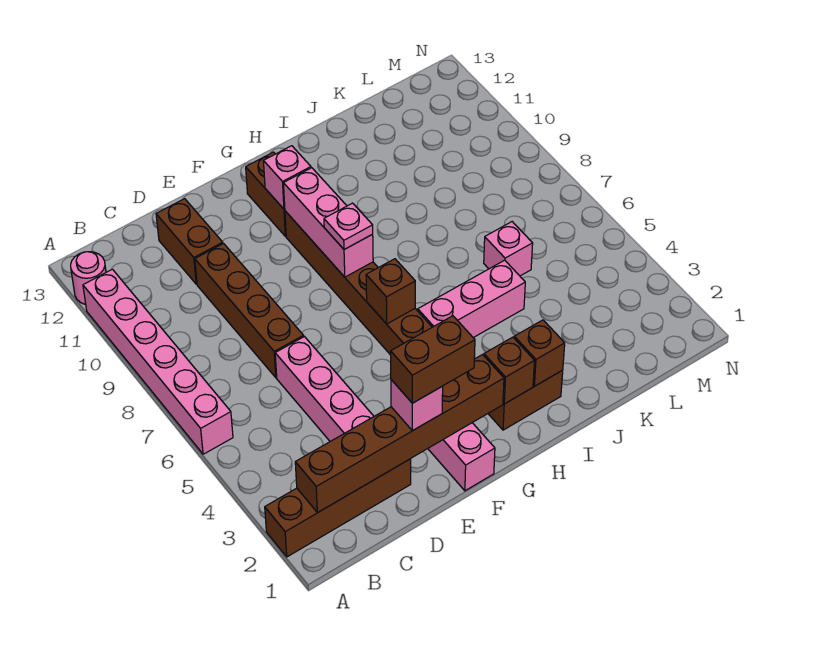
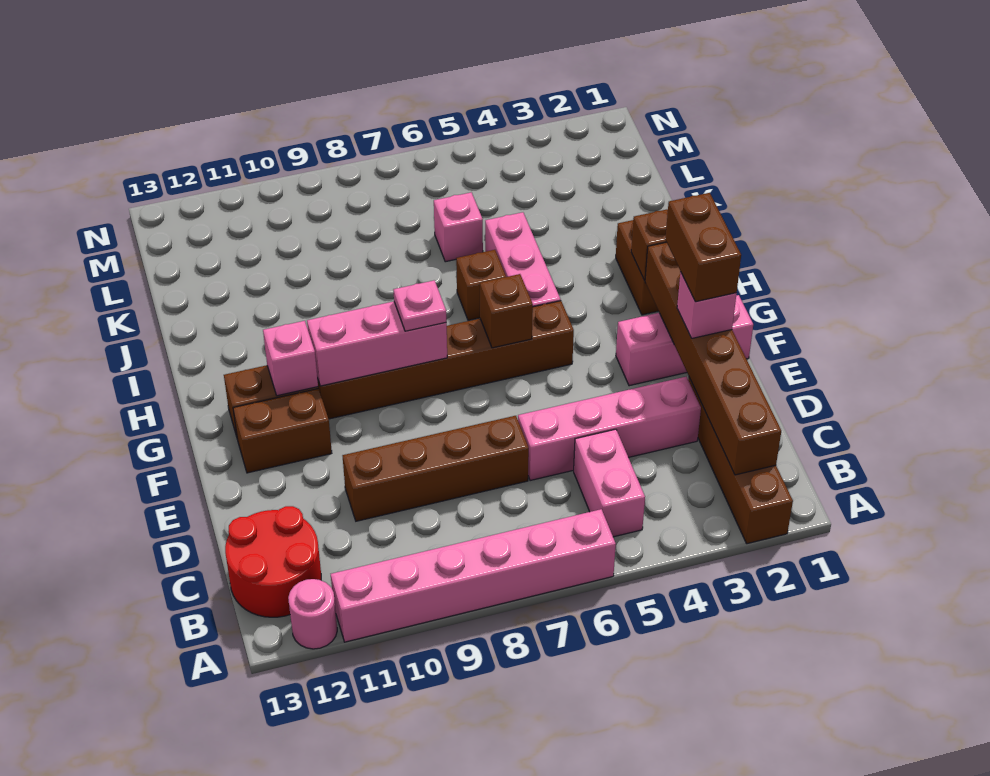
none -> pink 1x2 brick [574,429,645,537]
none -> red 2x2 round brick [225,506,321,617]
brown 1x2 brick [156,199,223,284] -> brown 1x2 brick moved to [233,389,332,473]
brown 1x1 brick [514,320,565,386] -> brown 1x1 brick moved to [456,250,506,320]

